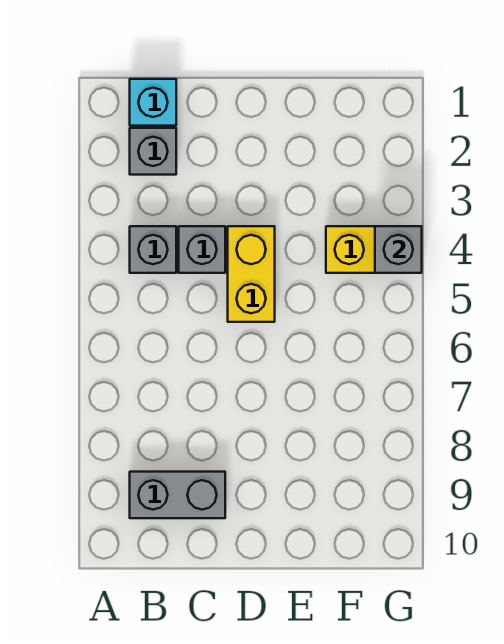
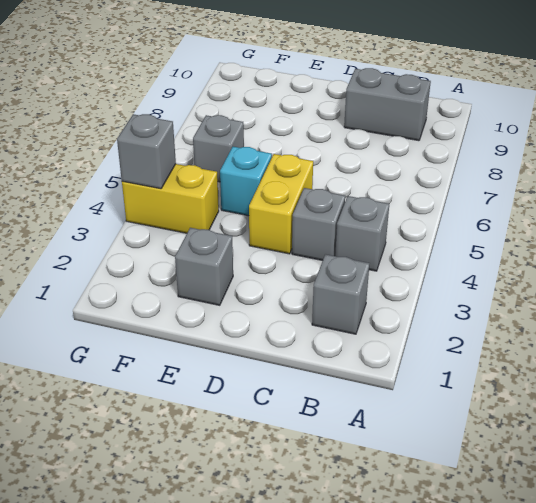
cyan 1x1 brick [130,79,176,126] -> cyan 1x1 brick moved to [220,147,272,216]
none -> grey 1x1 brick [175,228,233,305]
none -> grey 1x1 brick [193,115,244,182]

